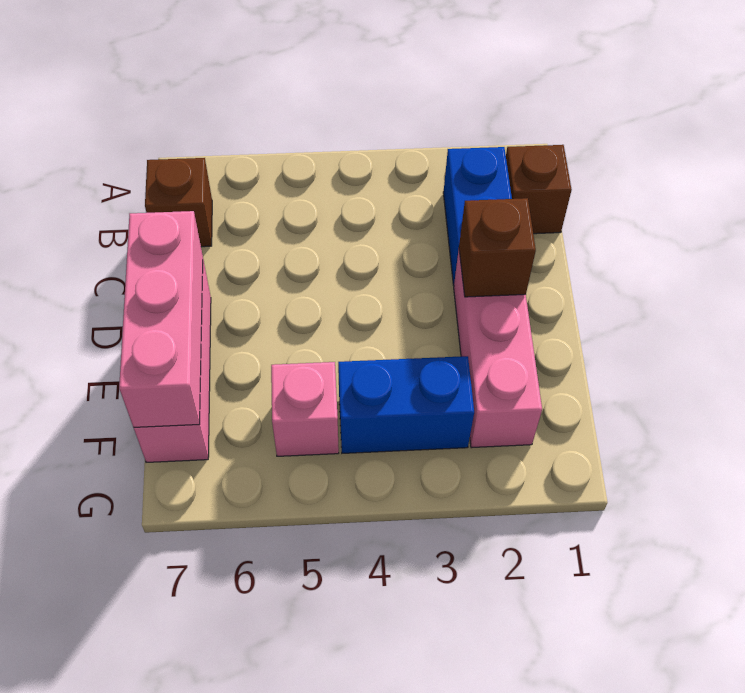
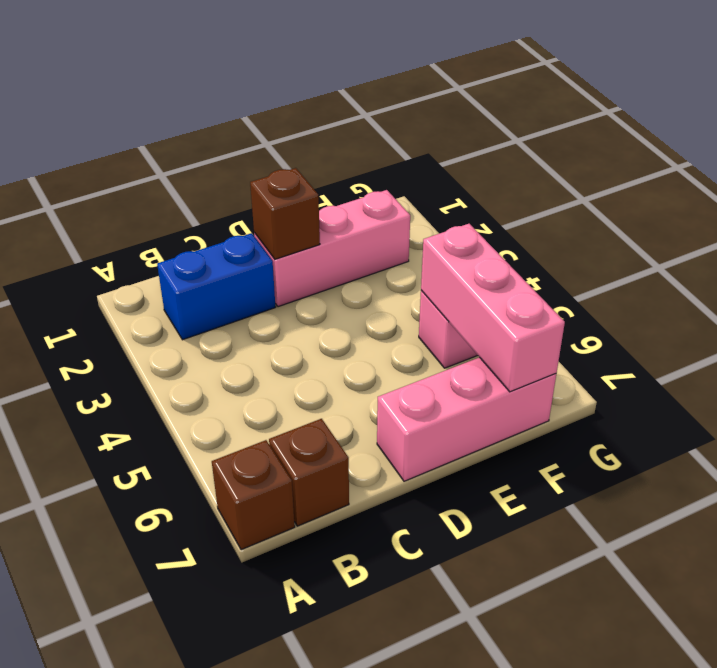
brown 1x1 brick [506,145,572,234] -> brown 1x1 brick moved to [212,440,295,550]
pink 1x3 brick [119,211,203,427] -> pink 1x3 brick turned to [421,224,565,392]
blue 1x2 brick [338,356,474,453] -> none

